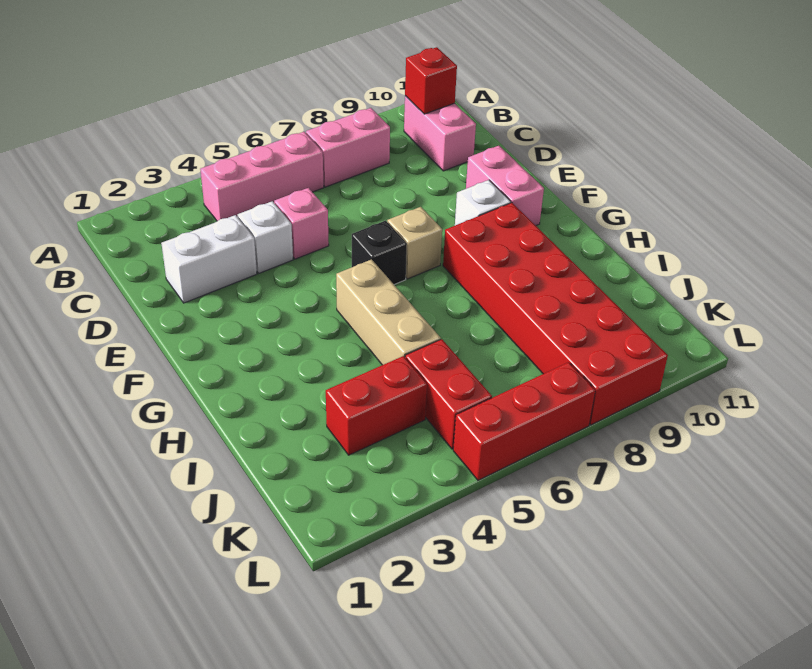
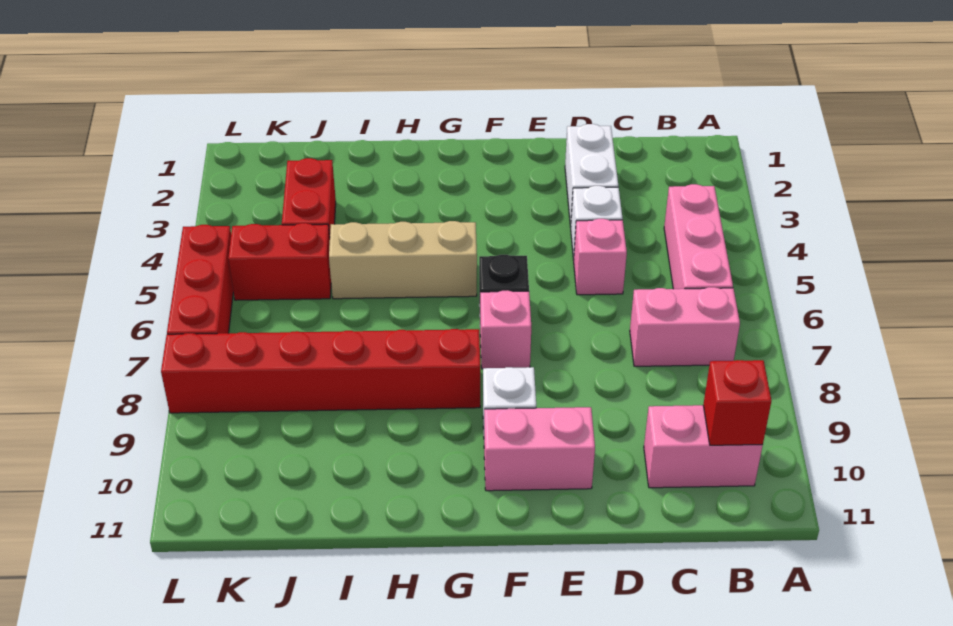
pink 1x2 brick [306,108,390,187] -> pink 1x2 brick turned to [630,287,740,366]
tan 1x1 brick [387,207,442,279] -> pink 1x1 brick [480,290,531,369]
red 2x6 brick [443,203,668,425] -> red 1x6 brick [161,329,480,413]

